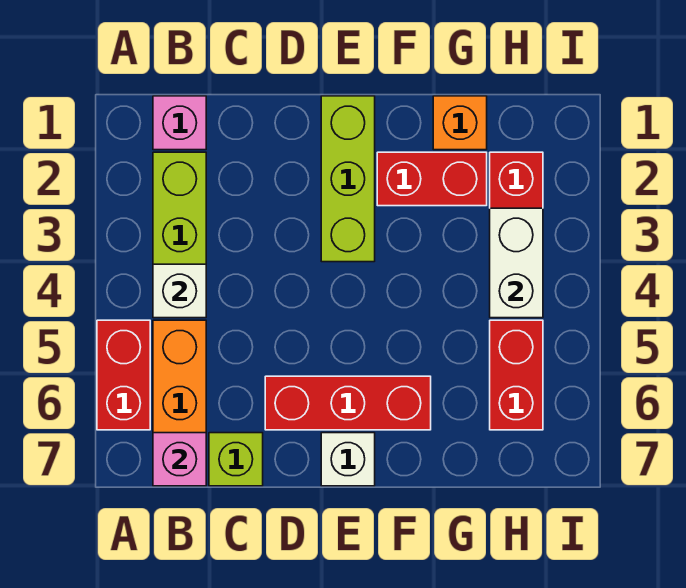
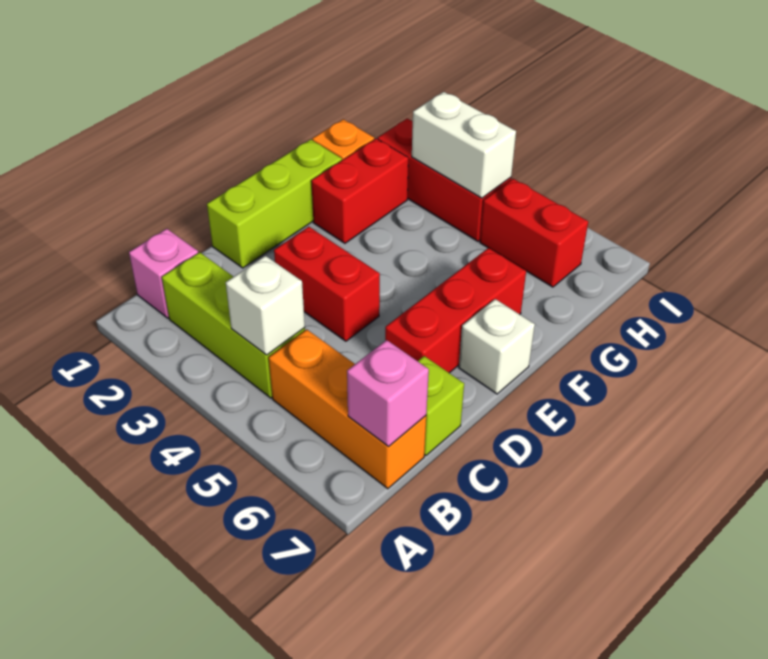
red 1x2 brick [97,320,150,430] -> red 1x2 brick moved to [274,227,380,341]
lime 1x3 brick [321,96,375,262] -> lime 1x3 brick turned to [207,139,342,268]

